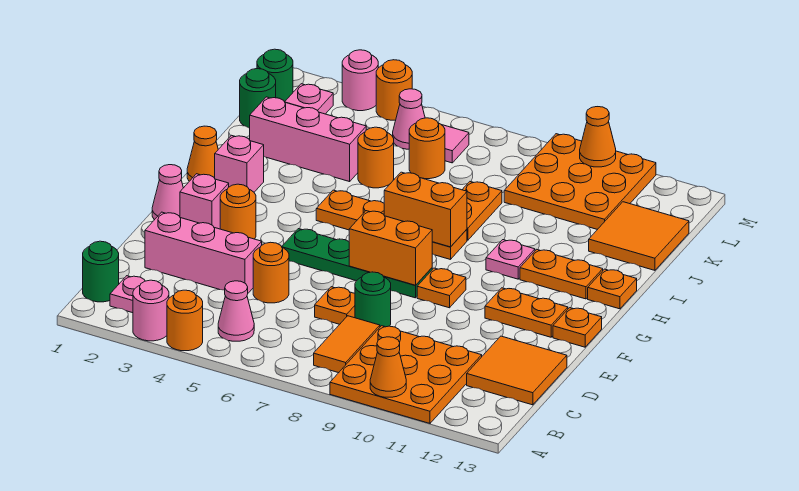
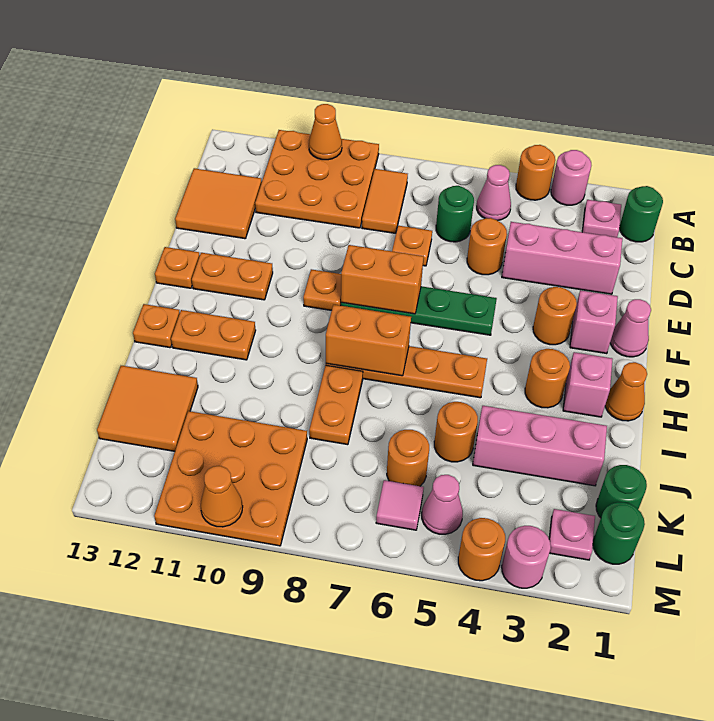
green 1x1 round brick [355,272,391,327] -> green 1x1 round brick moved to [436,186,474,242]
none -> orange 1x1 round brick [525,349,570,408]
pink 1x1 plate [486,240,535,279] -> none

